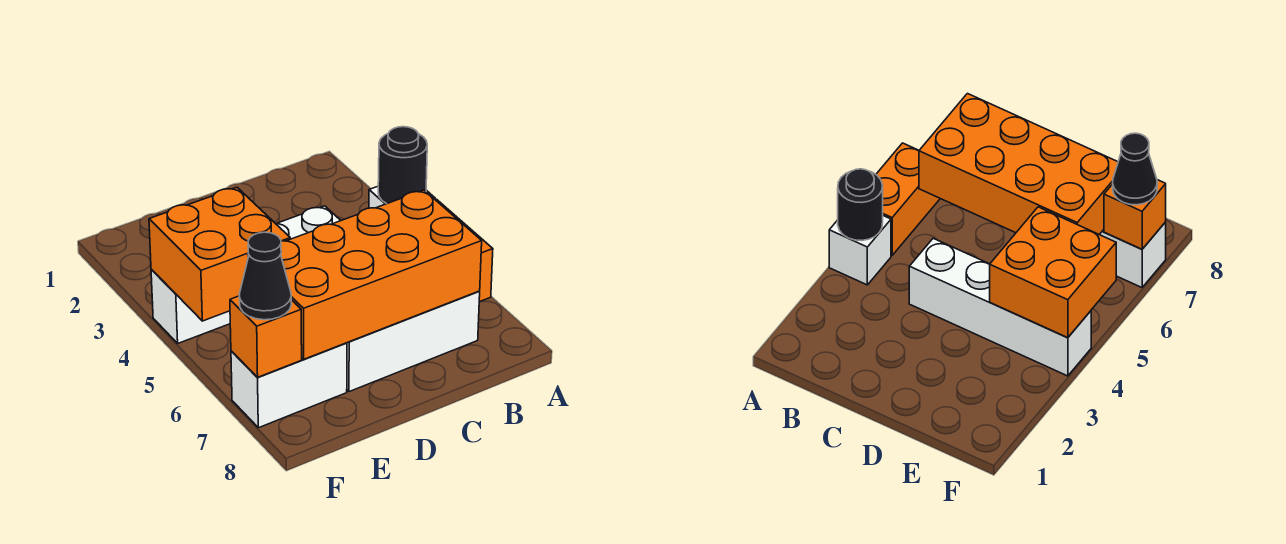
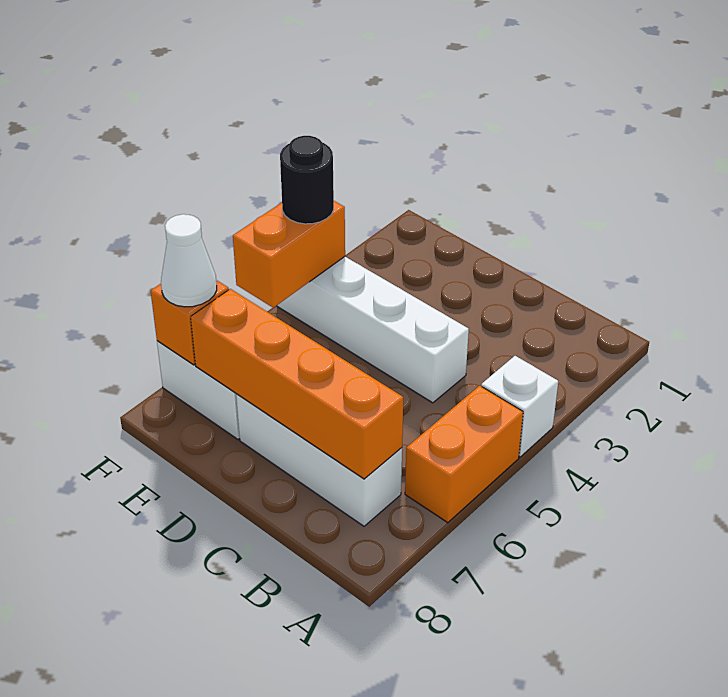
black 1x1 round brick [378,127,427,204] -> black 1x1 round brick moved to [280,136,334,224]
orange 2x4 brick [248,190,482,359] -> orange 1x4 brick [191,289,403,479]
orange 2x2 brick [149,187,290,321] -> orange 1x2 brick [233,201,345,308]
black 1x1 cone [239,232,291,320] -> white 1x1 cone [161,214,217,307]

